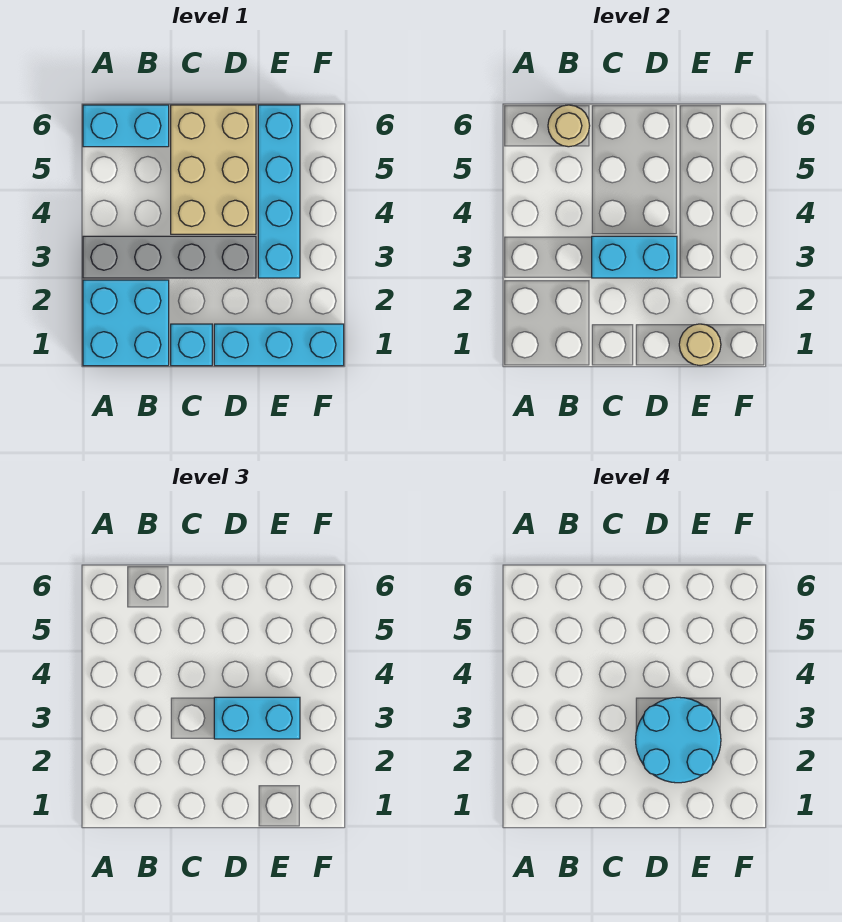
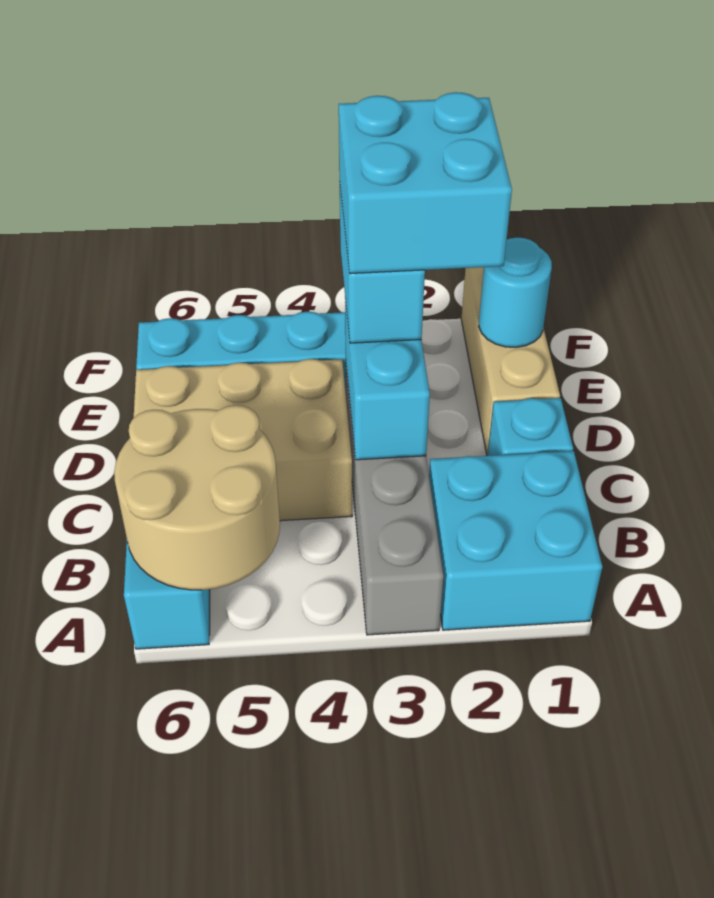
tan 1x1 round brick [548,105,590,147] -> tan 2x2 round brick [114,405,280,590]
cyan 1x3 brick [214,324,344,366] -> tan 1x3 brick [461,267,560,455]
cyan 2x2 round brick [636,697,721,783] -> cyan 2x2 brick [339,92,512,273]
tan 1x1 round brick [679,324,721,366] -> cyan 1x1 round brick [479,238,552,348]

